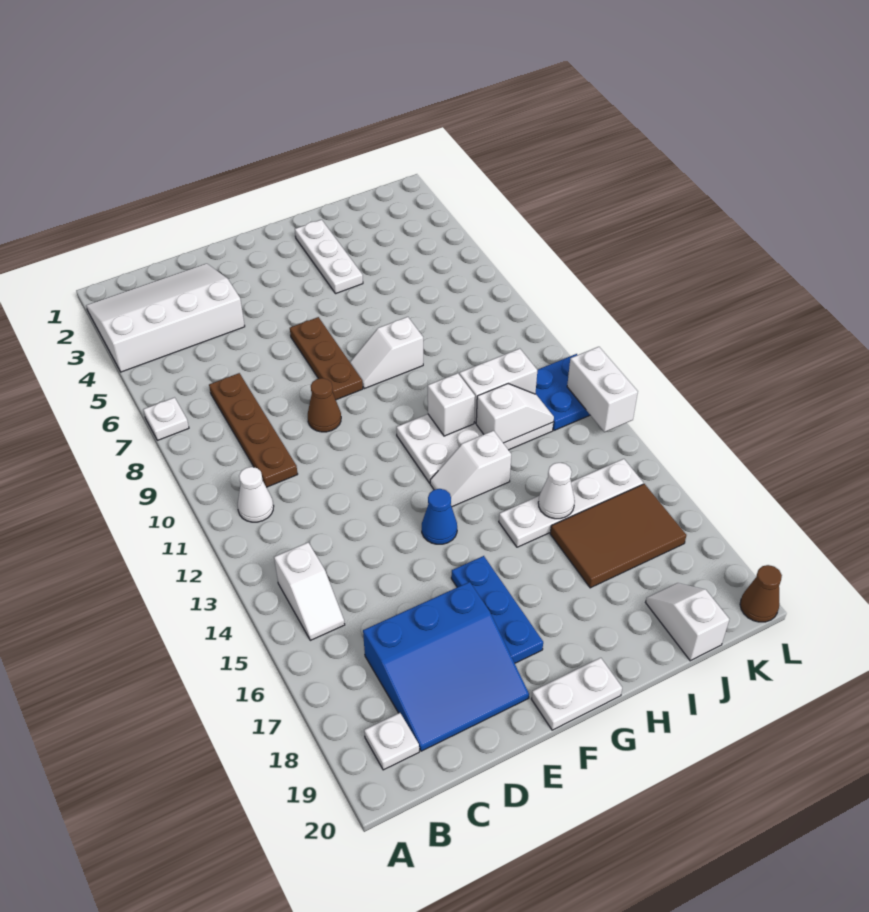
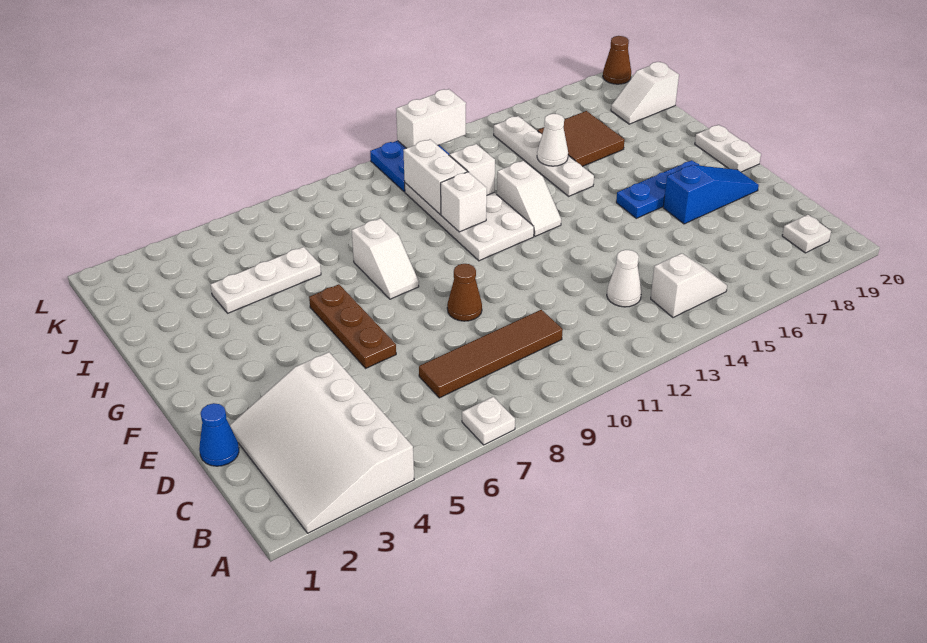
white 1x1 cone [238,467,274,522] -> white 1x1 cone moved to [607,250,642,307]
brown 1x4 plate [209,373,298,487] -> brown 1x4 tile [419,310,563,398]
blue 3x3 slope [363,582,529,751] -> blue 1x3 slope [663,165,759,224]
brown 1x3 plate [290,317,363,400] -> brown 1x3 plate turned to [309,284,396,368]
blue 1x1 cone [422,489,457,544] -> blue 1x1 cone moved to [199,403,239,466]
white 1x3 plate [295,220,363,294] -> white 1x3 plate moved to [211,247,321,313]
brown 2x3 tile [550,484,686,588] -> brown 2x2 tile [538,111,625,167]

